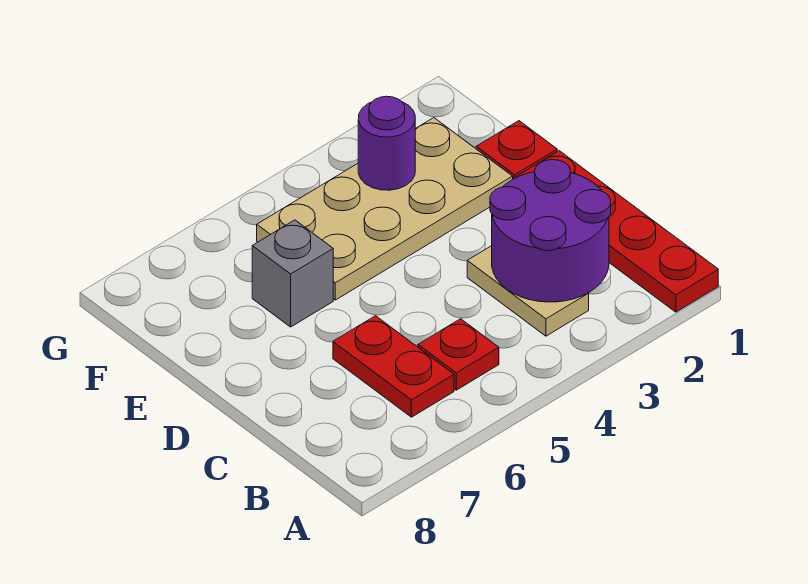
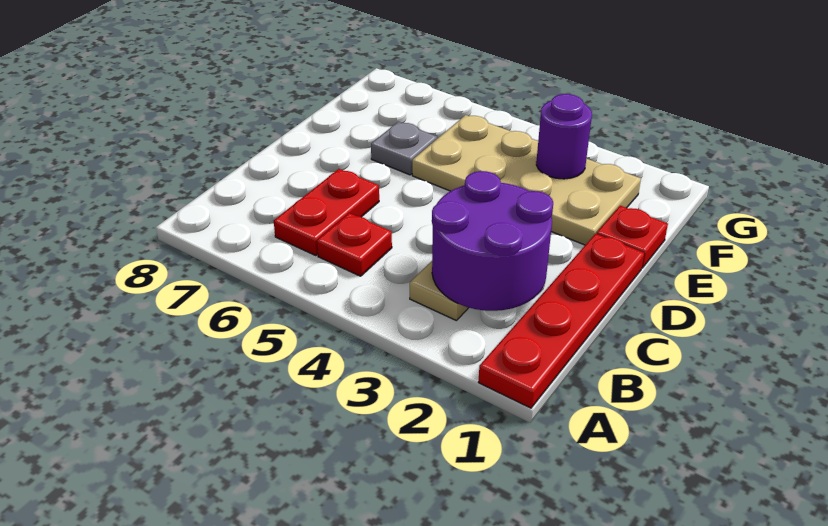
grey 1x1 brick [252,220,333,327] -> grey 1x1 plate [371,122,437,175]

